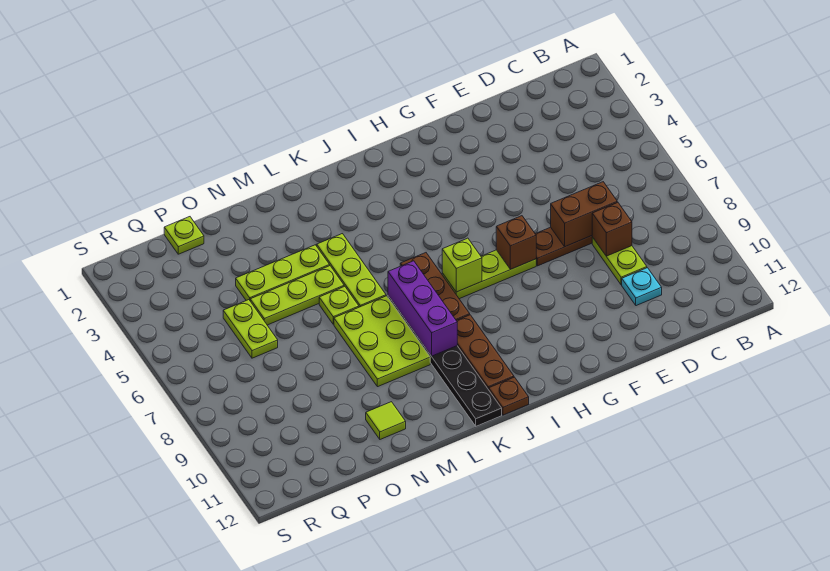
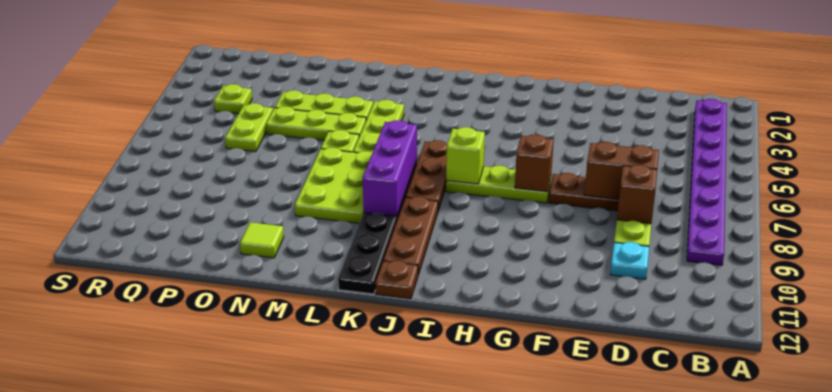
none -> purple 1x8 plate [687,99,727,265]
lime 1x1 plate [164,217,204,254] -> lime 1x1 plate moved to [214,84,252,114]

